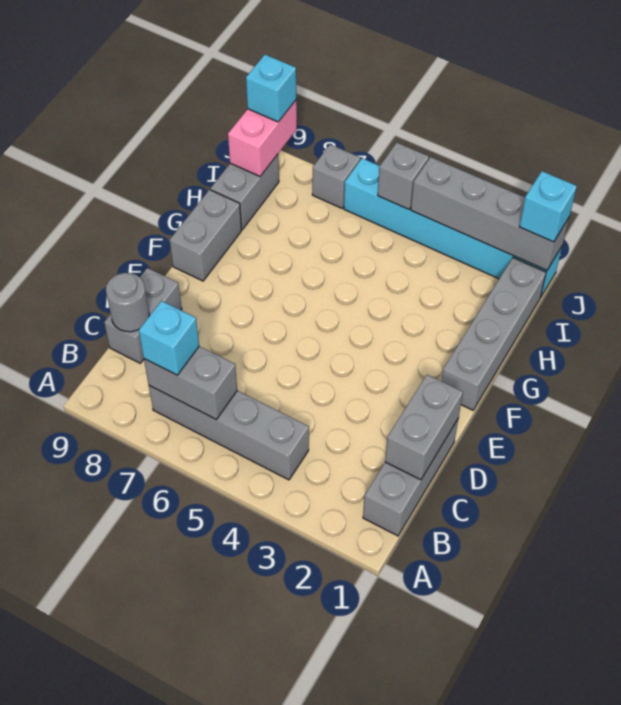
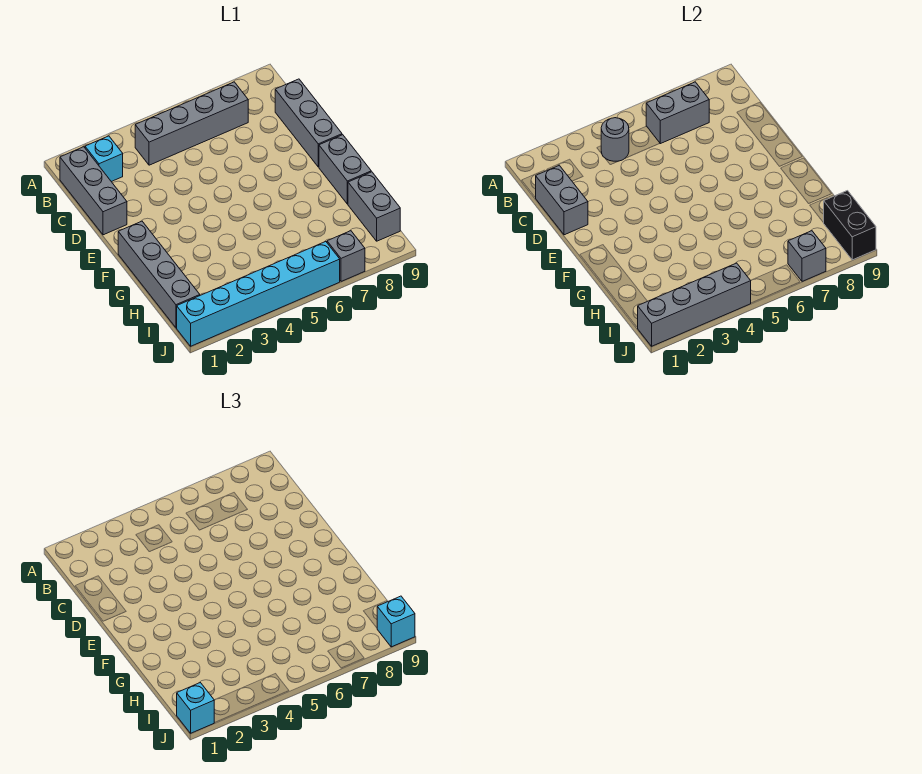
cyan 1x1 brick [139,301,199,375] -> cyan 1x1 brick moved to [85,136,123,182]
grey 1x2 brick [104,268,182,363] -> grey 1x3 brick [275,79,342,167]
grey 1x1 round brick [106,273,149,332] -> grey 1x1 round brick moved to [601,118,629,162]
pink 1x2 brick [228,100,297,176] -> black 1x2 brick [824,191,876,260]
grey 1x1 brick [378,143,429,209] -> grey 1x1 brick moved to [788,231,826,281]

